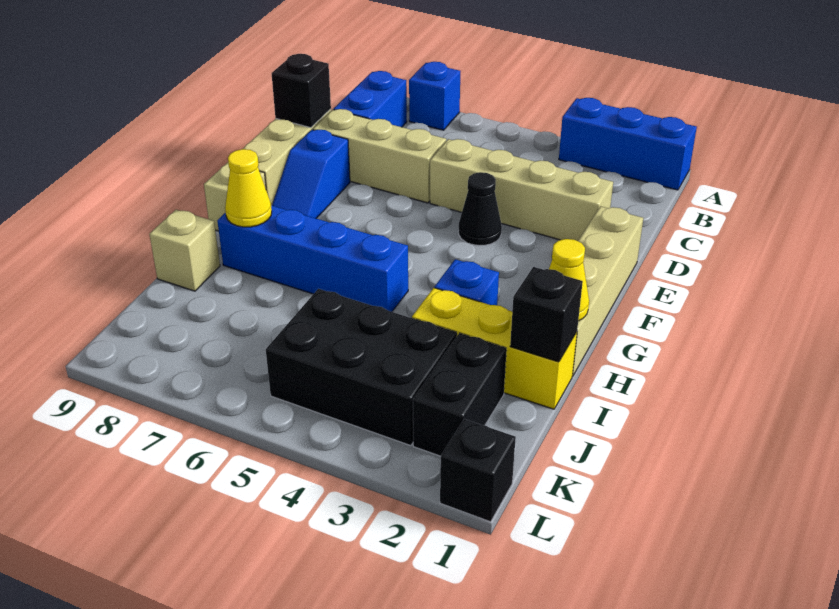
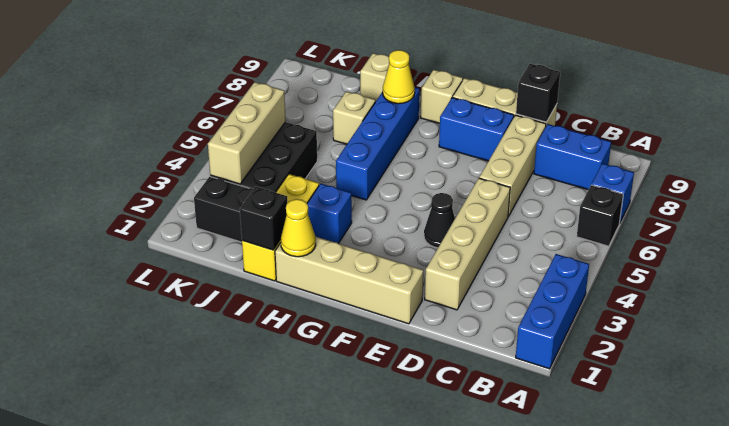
blue 1x2 slope [272,130,350,218] -> blue 1x2 brick [439,97,514,161]
none -> tan 1x1 brick [333,91,375,144]
none -> tan 1x3 brick [208,82,286,184]
black 1x1 brick [440,419,516,522] -> black 1x1 brick moved to [577,185,623,246]

